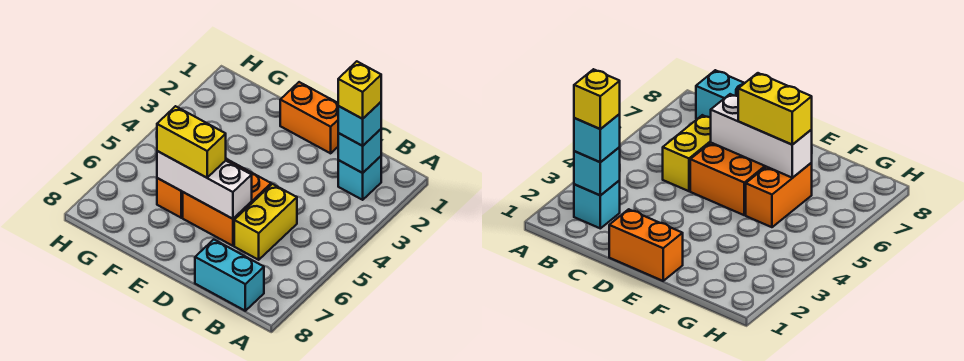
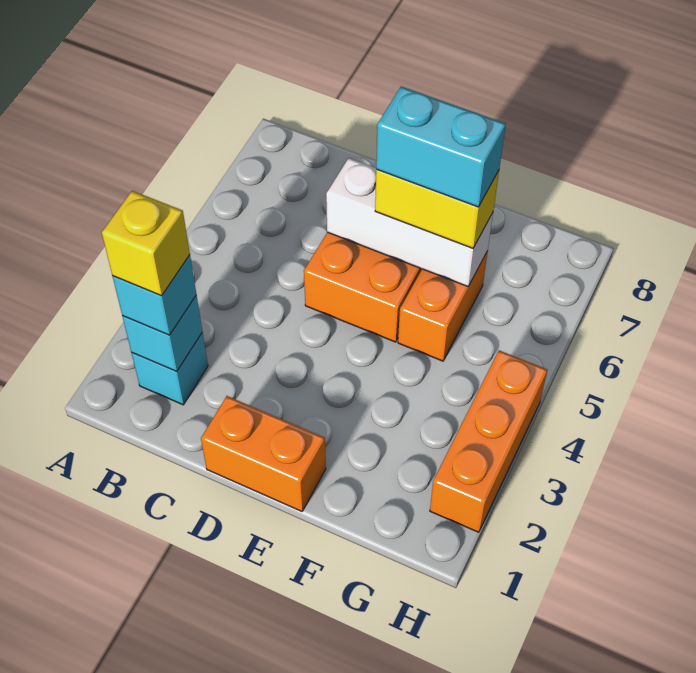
cyan 1x2 brick [195,240,264,311] -> cyan 1x2 brick moved to [376,87,506,207]
yellow 1x2 brick [234,184,297,260] -> none
none -> orange 1x3 brick [430,350,547,532]

